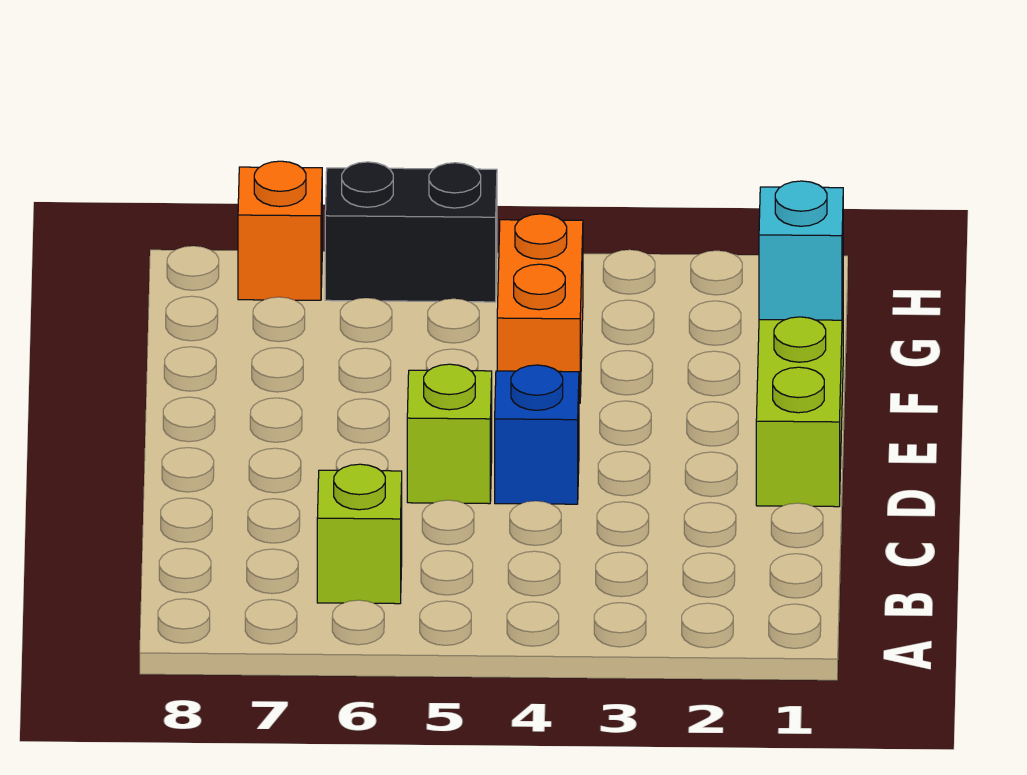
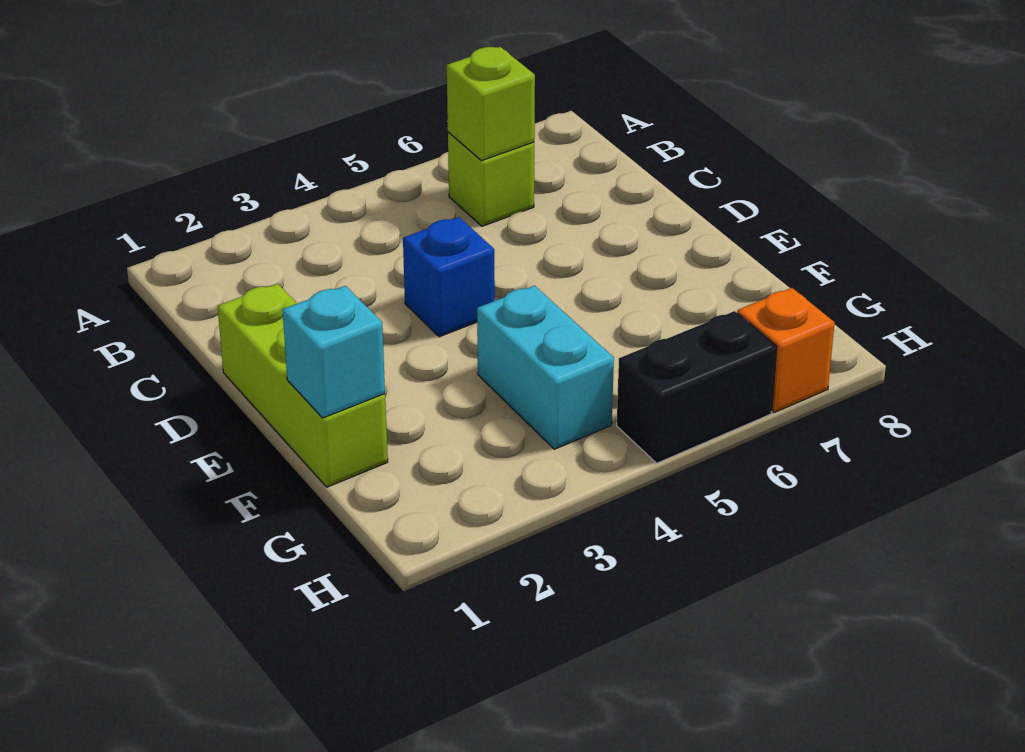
lime 1x1 brick [407,364,492,504] -> lime 1x1 brick moved to [447,47,535,161]
orange 1x2 brick [497,214,583,403] -> cyan 1x2 brick [477,286,614,449]

